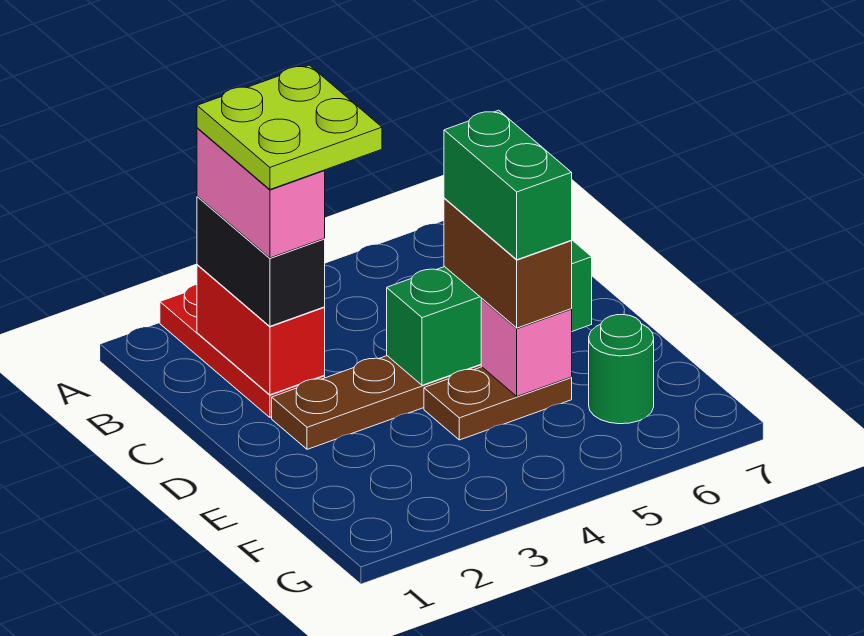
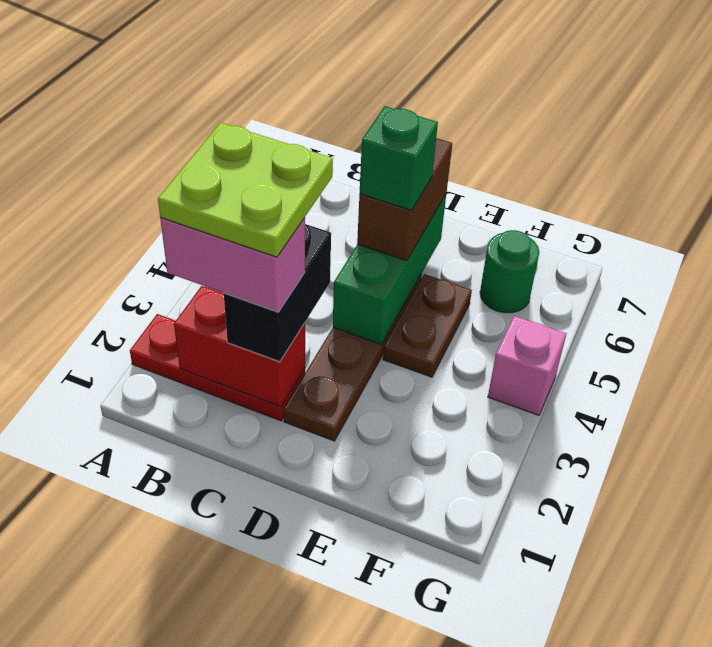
black 1x2 brick [197,196,325,326] -> black 1x2 brick turned to [224,224,331,362]
brown 1x2 brick [444,198,572,328] -> brown 1x2 brick turned to [357,138,452,261]
green 1x2 brick [444,110,572,260] -> green 1x1 brick [360,106,438,210]
pink 1x1 brick [481,299,572,396] -> pink 1x1 brick moved to [488,316,566,415]

